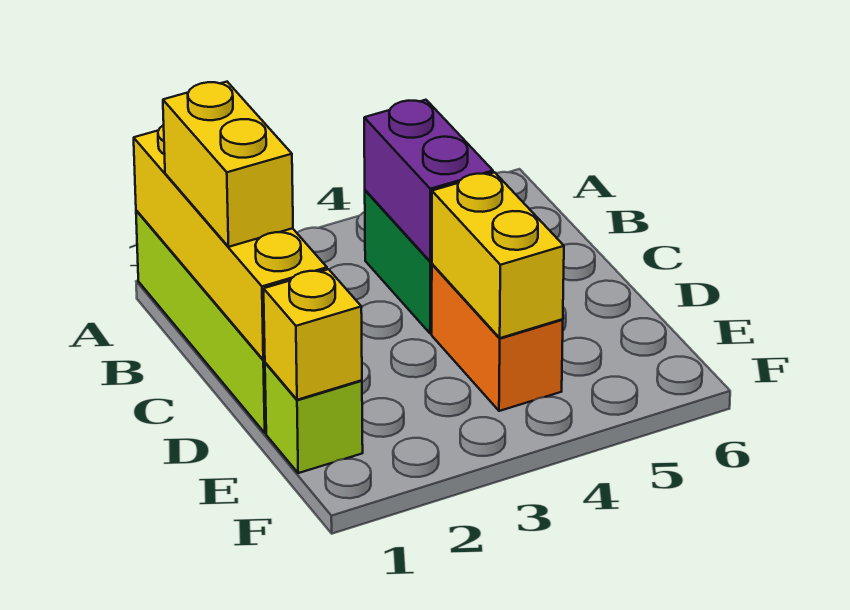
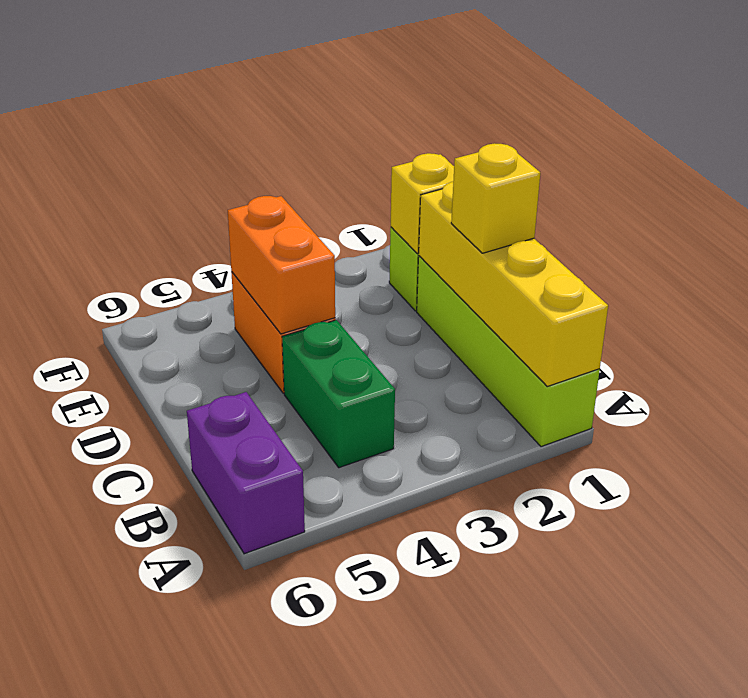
yellow 1x2 brick [163,82,293,247] -> yellow 1x1 brick [451,143,540,253]
purple 1x2 brick [364,100,493,261] -> purple 1x2 brick moved to [187,392,305,554]
yellow 1x2 brick [432,172,564,338] -> orange 1x2 brick [228,196,335,334]

